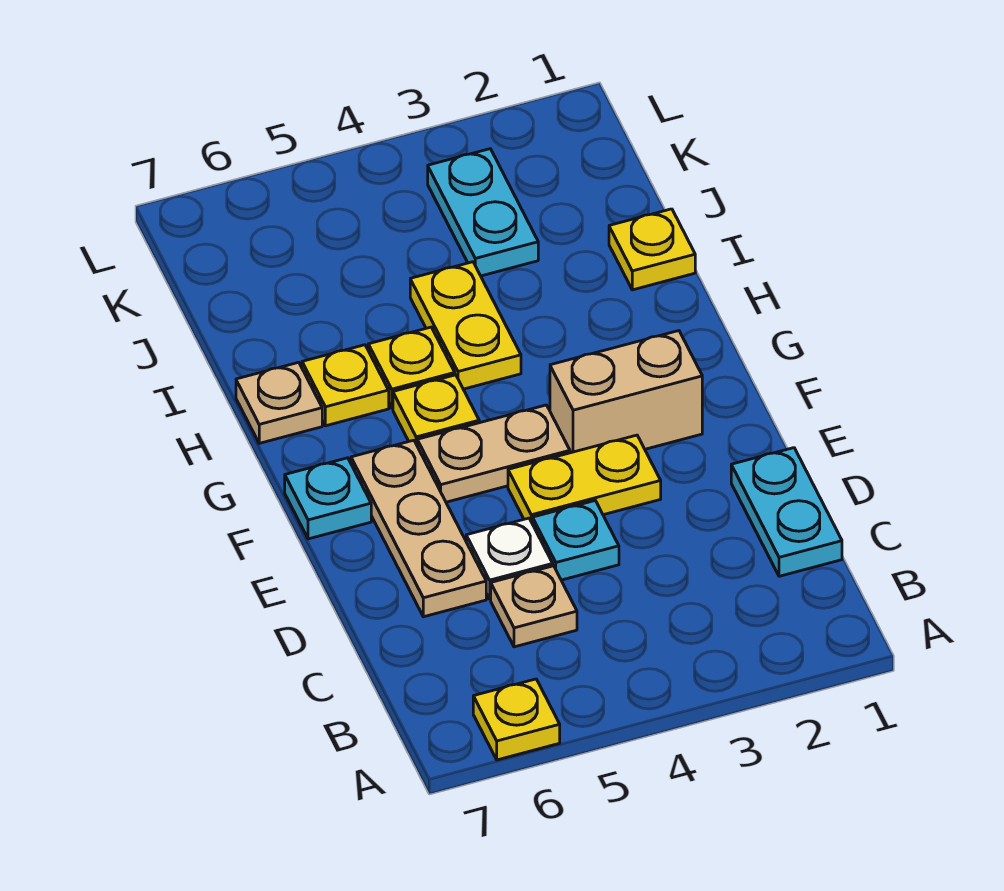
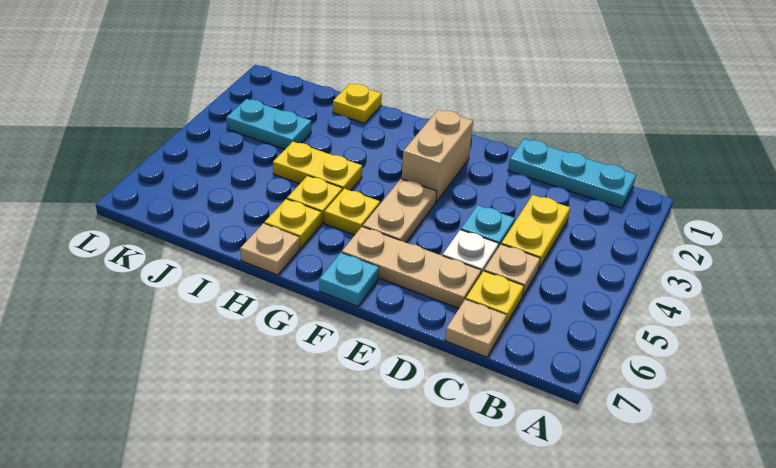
yellow 1x1 plate [473,679,560,760] -> yellow 1x1 plate moved to [466,271,524,326]
cyan 1x2 plate [731,448,842,576] -> cyan 1x3 plate [508,139,636,208]
none -> tan 1x1 plate [445,299,507,357]
yellow 1x2 plate [508,435,661,524] -> yellow 1x2 plate moved to [501,195,570,268]

